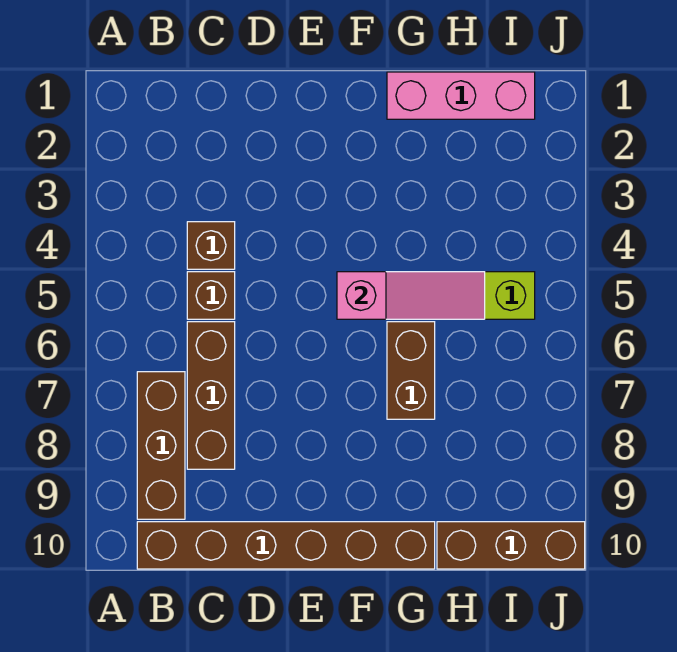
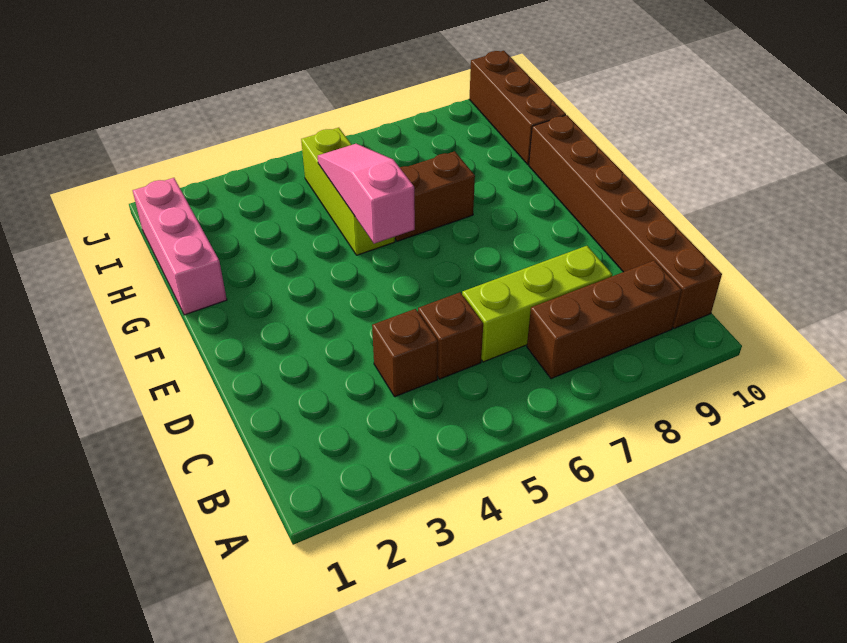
brown 1x3 brick [187,322,235,469] -> lime 1x3 brick [462,246,612,362]

